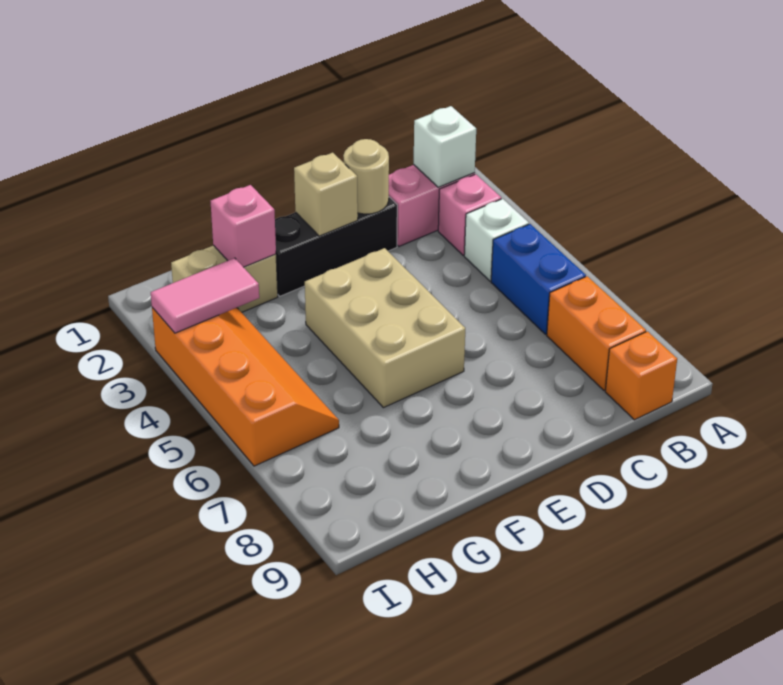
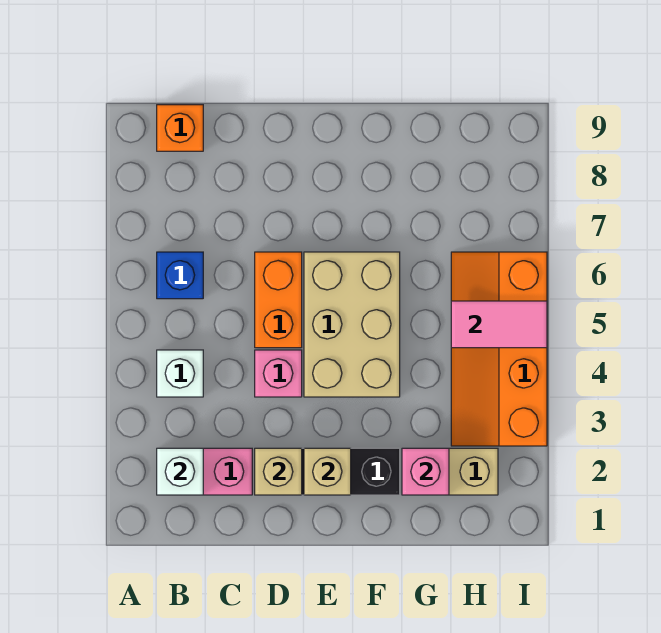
pink 1x1 brick [438,174,501,255] -> pink 1x1 brick moved to [255,350,302,397]
blue 1x2 brick [491,224,586,334] -> blue 1x1 brick [157,252,203,299]
orange 1x2 brick [547,276,646,390] -> orange 1x2 brick moved to [255,252,302,348]
tan 1x1 round brick [343,139,389,214] -> tan 1x1 brick [255,448,302,495]
pink 1x2 tile [151,258,259,333] -> pink 1x2 tile moved to [451,301,547,348]

